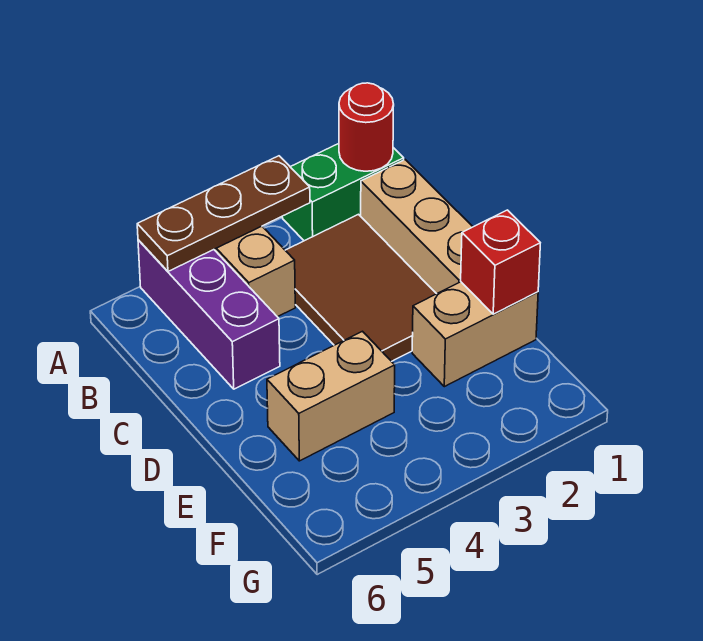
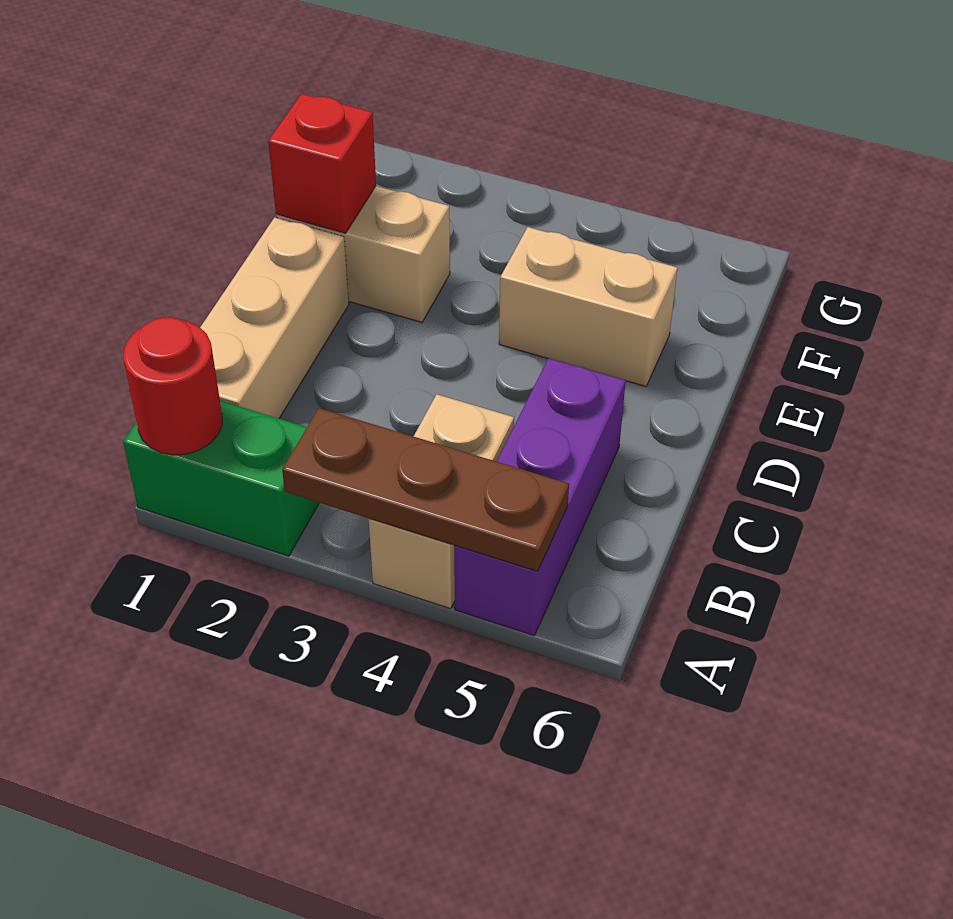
brown 2x3 tile [285,214,436,362] -> none

